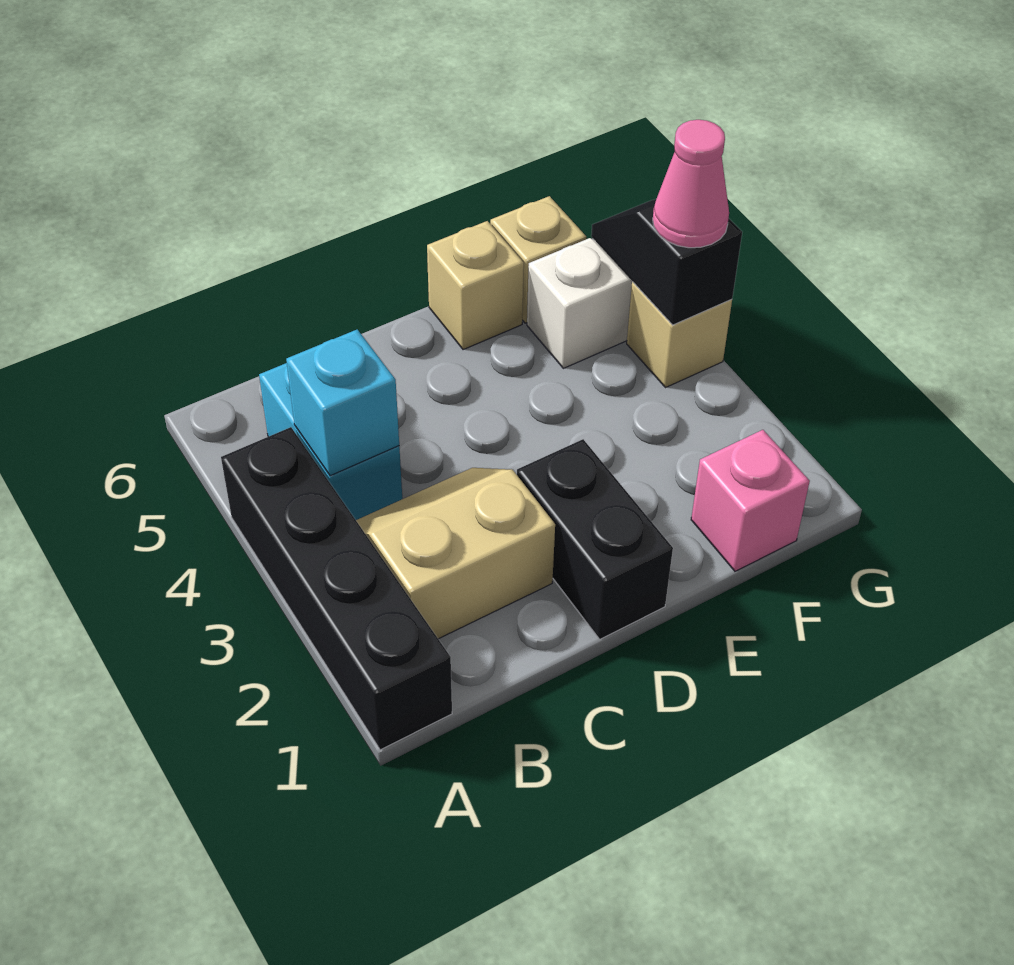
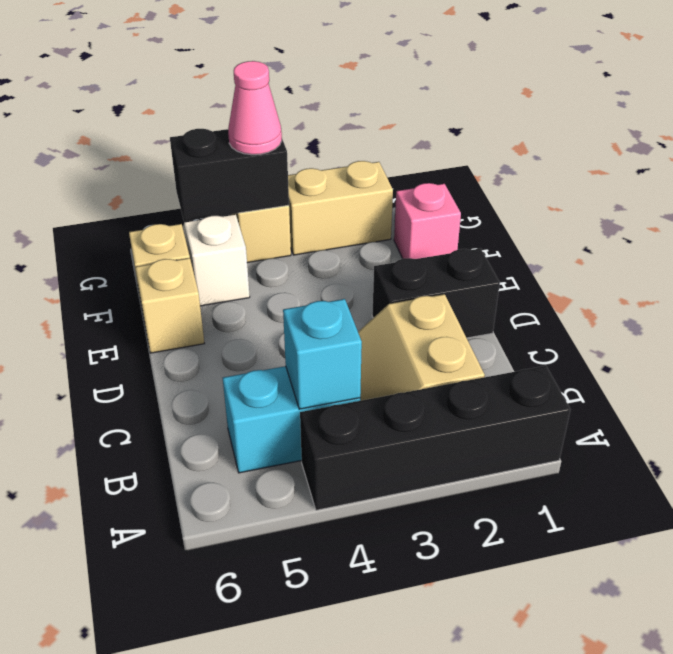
none -> tan 1x2 brick [288,161,393,255]
black 1x2 slope [591,199,742,325] -> black 1x2 brick [170,129,289,221]

